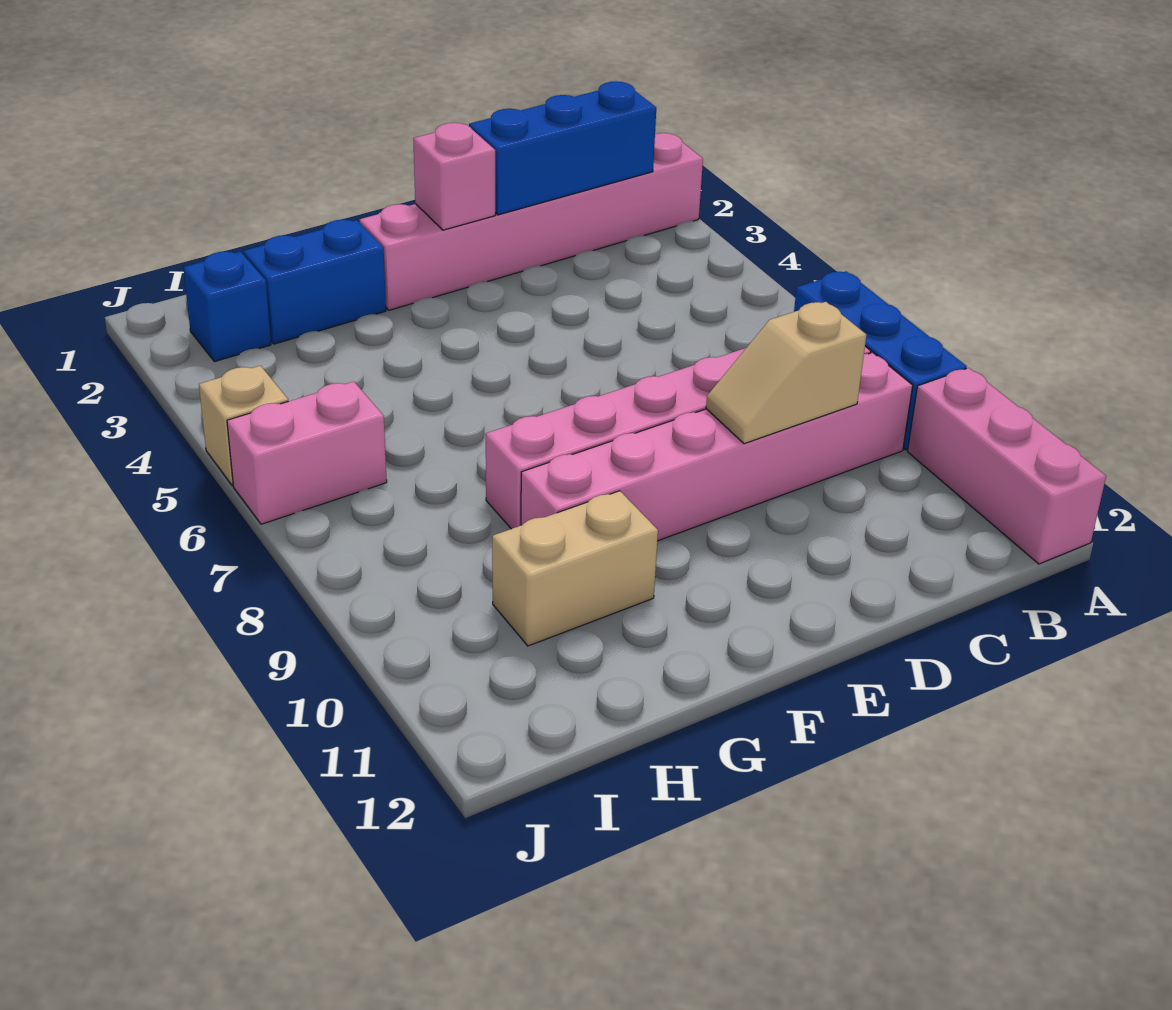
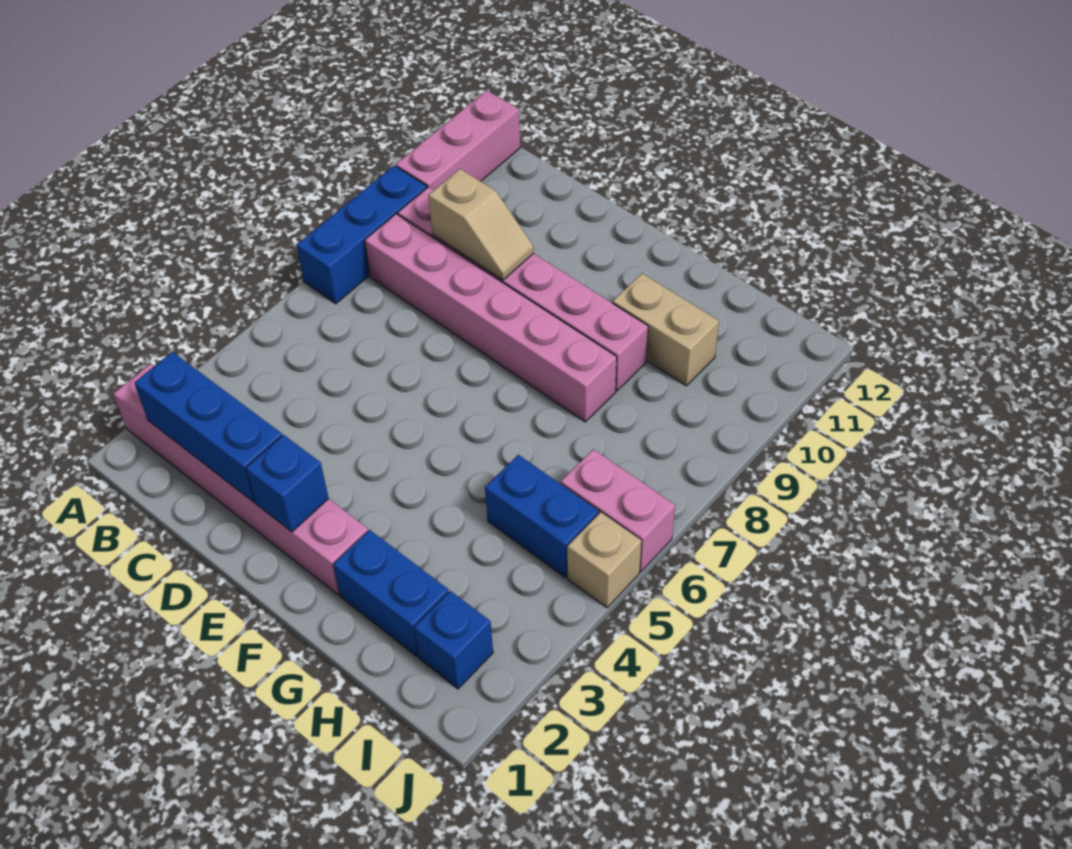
pink 1x1 brick [413,123,495,230] -> blue 1x1 brick [246,435,329,532]
none -> blue 1x2 brick [485,455,599,578]

